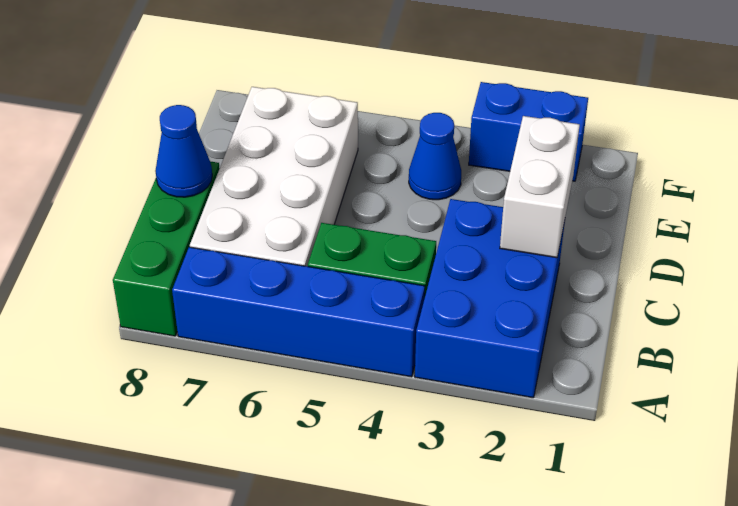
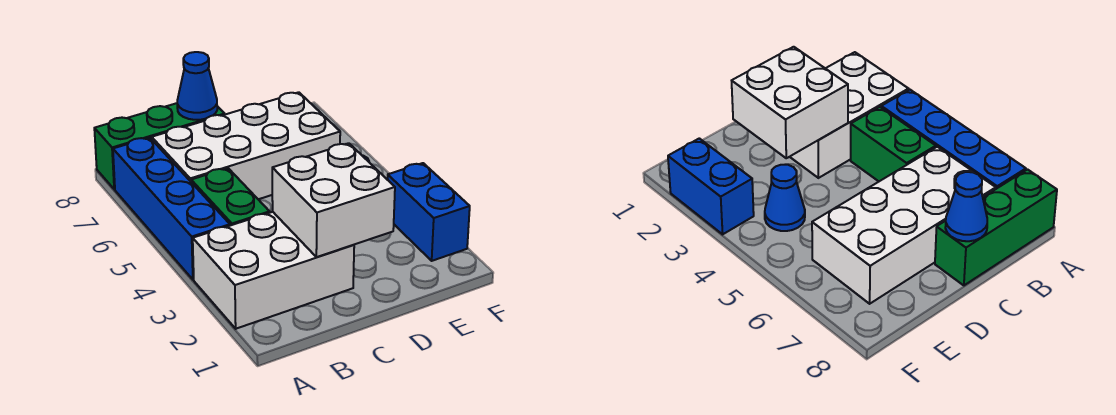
blue 2x3 brick [415,199,565,398] -> white 2x3 brick [193,212,354,329]
white 1x2 brick [500,116,580,258] -> white 2x2 brick [272,143,395,257]

